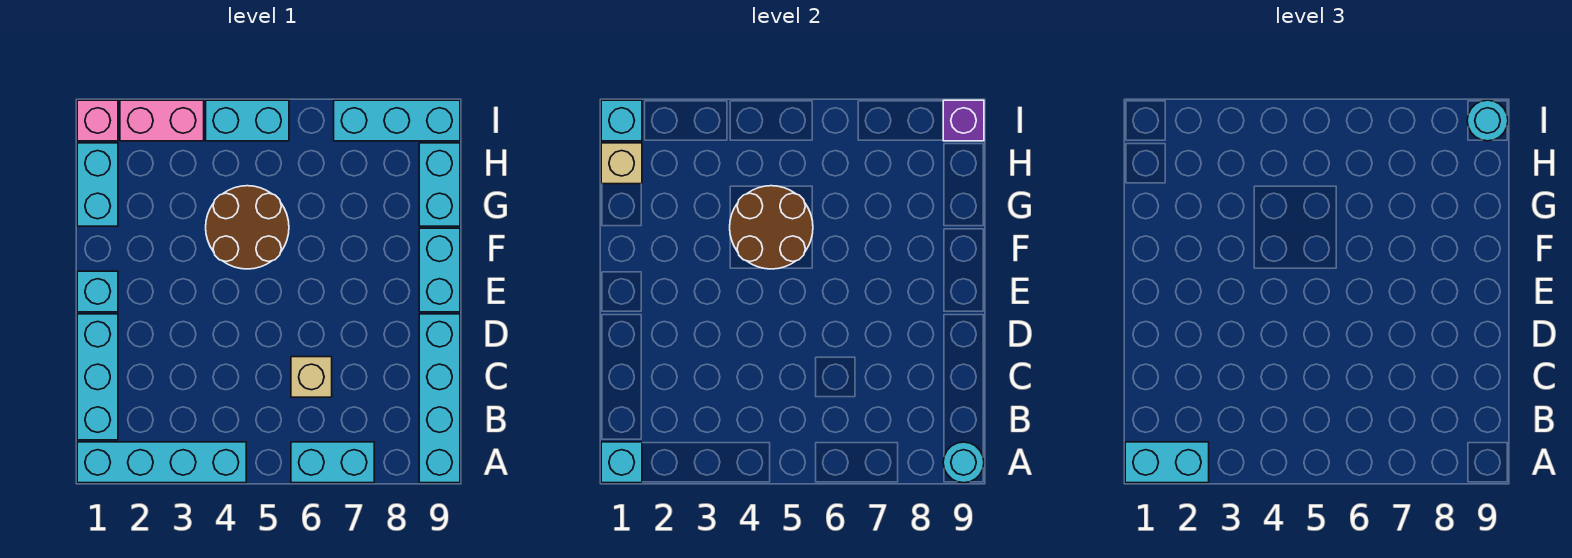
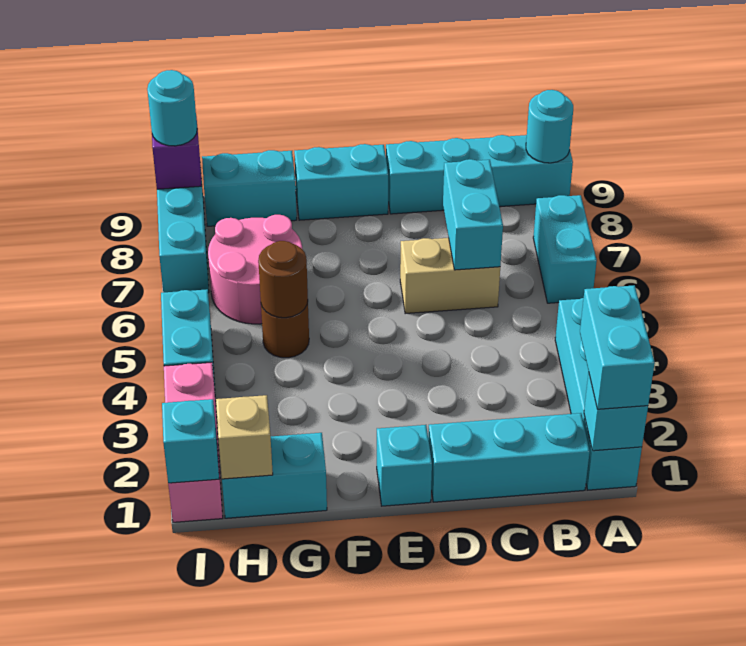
tan 1x1 brick [291,357,332,397] -> tan 1x2 brick [400,238,500,314]
none -> cyan 1x2 brick [443,159,503,270]
brown 2x2 round brick [206,186,289,269] -> brown 1x1 round brick [261,302,309,358]
brown 2x2 round brick [730,186,813,269] -> brown 1x1 round brick [258,241,308,318]
none -> pink 2x2 round brick [208,215,302,324]

